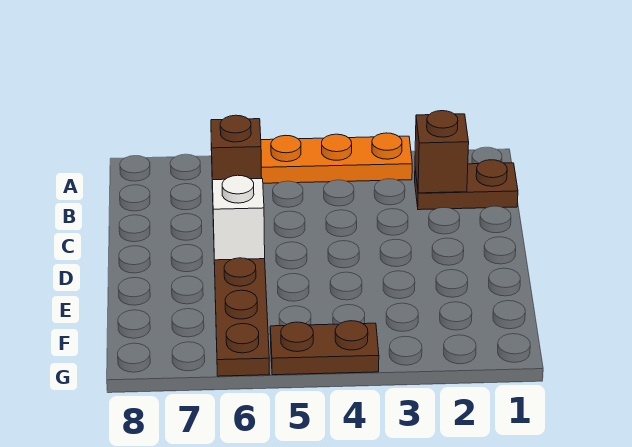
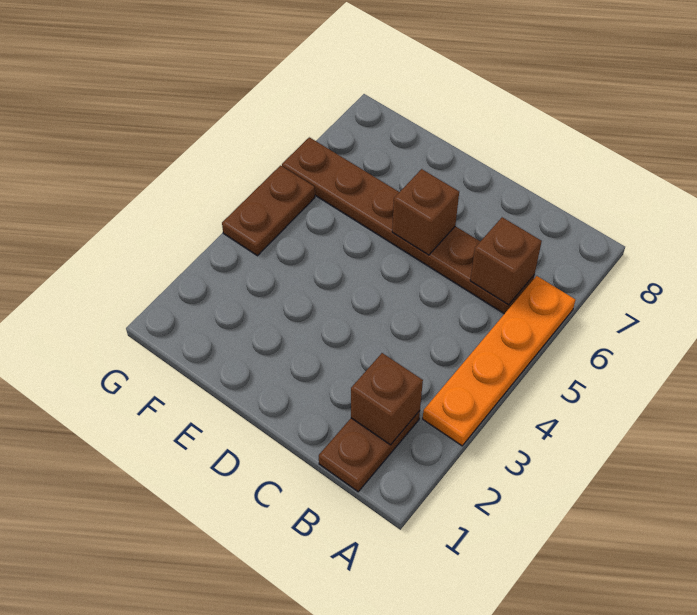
white 1x1 brick [212,175,265,260] -> brown 1x1 brick [392,169,459,255]

